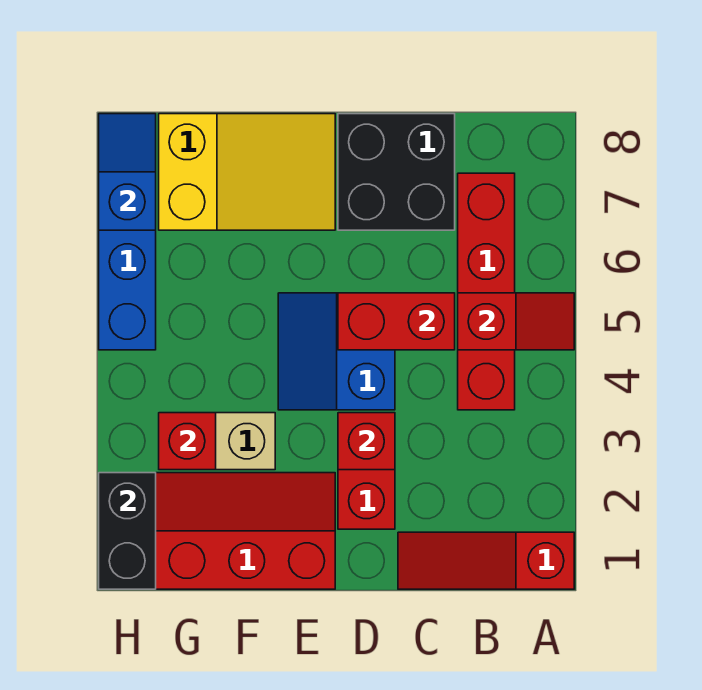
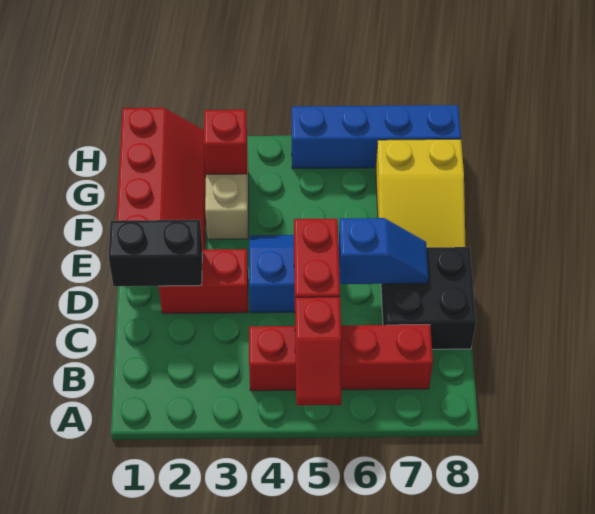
red 1x3 slope [398,532,574,589] -> none
red 1x1 brick [338,413,395,470] -> none
black 1x2 brick [99,473,156,589] -> black 1x2 brick moved to [109,220,202,286]
blue 1x2 slope [99,114,156,230] -> blue 1x2 slope moved to [339,218,428,284]

